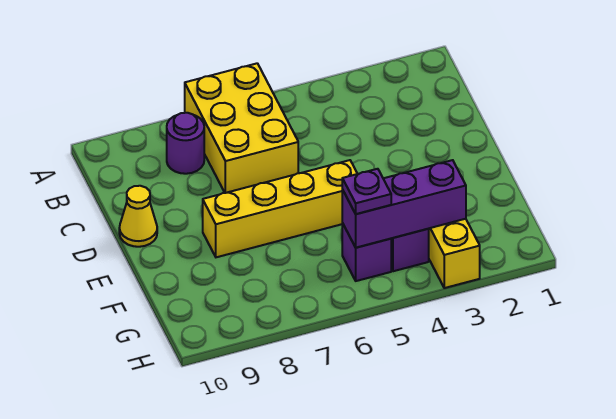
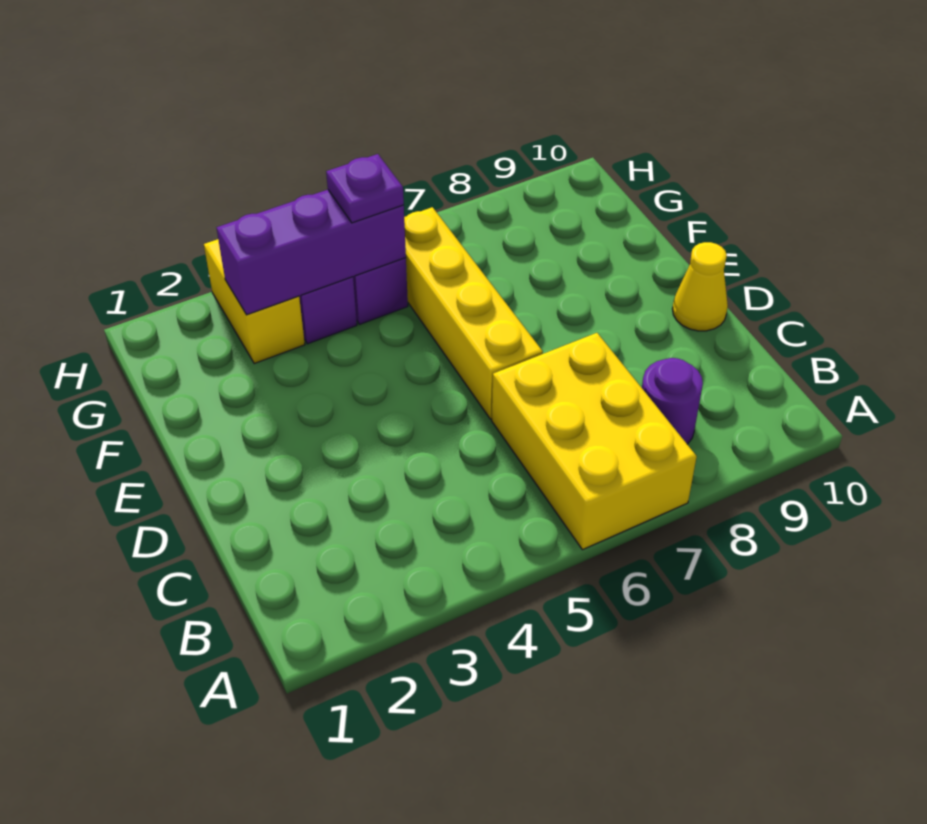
yellow 1x4 brick [203,160,357,257] -> yellow 1x4 brick turned to [404,207,543,419]

